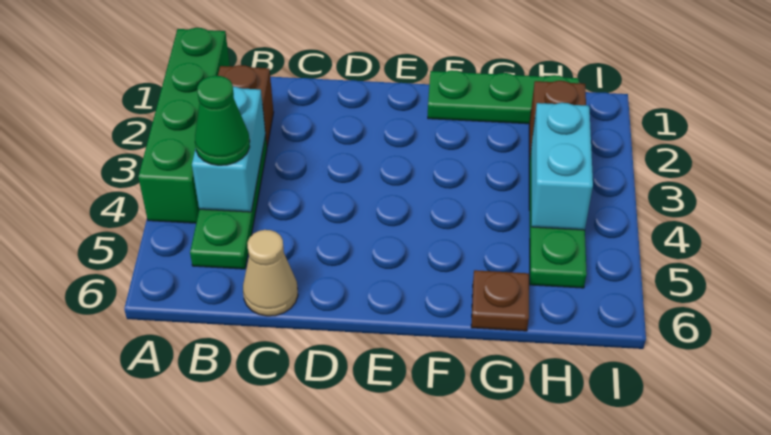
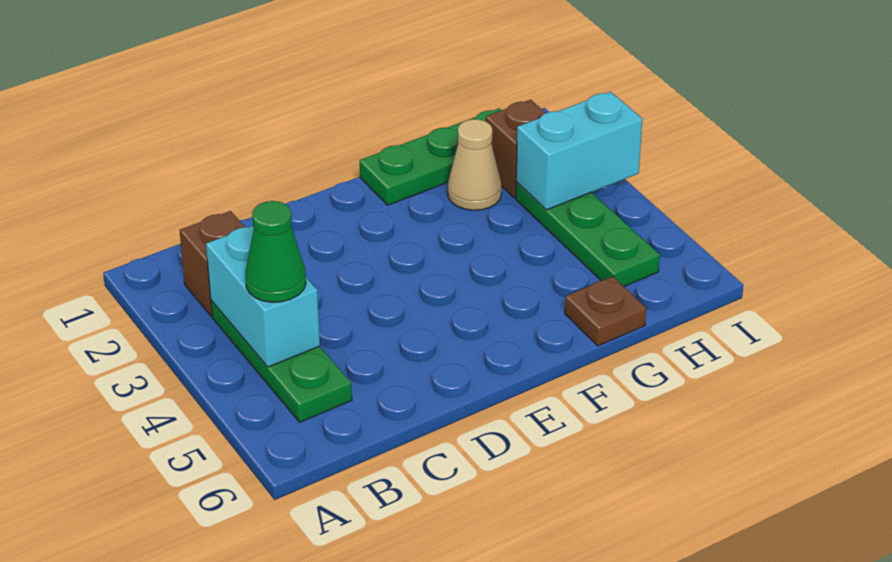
green 1x4 brick [138,28,230,223] -> none
tan 1x1 cone [243,230,298,316] -> tan 1x1 cone moved to [448,119,502,210]
cyan 1x2 brick [531,103,593,230] -> cyan 1x2 brick turned to [516,92,642,210]

